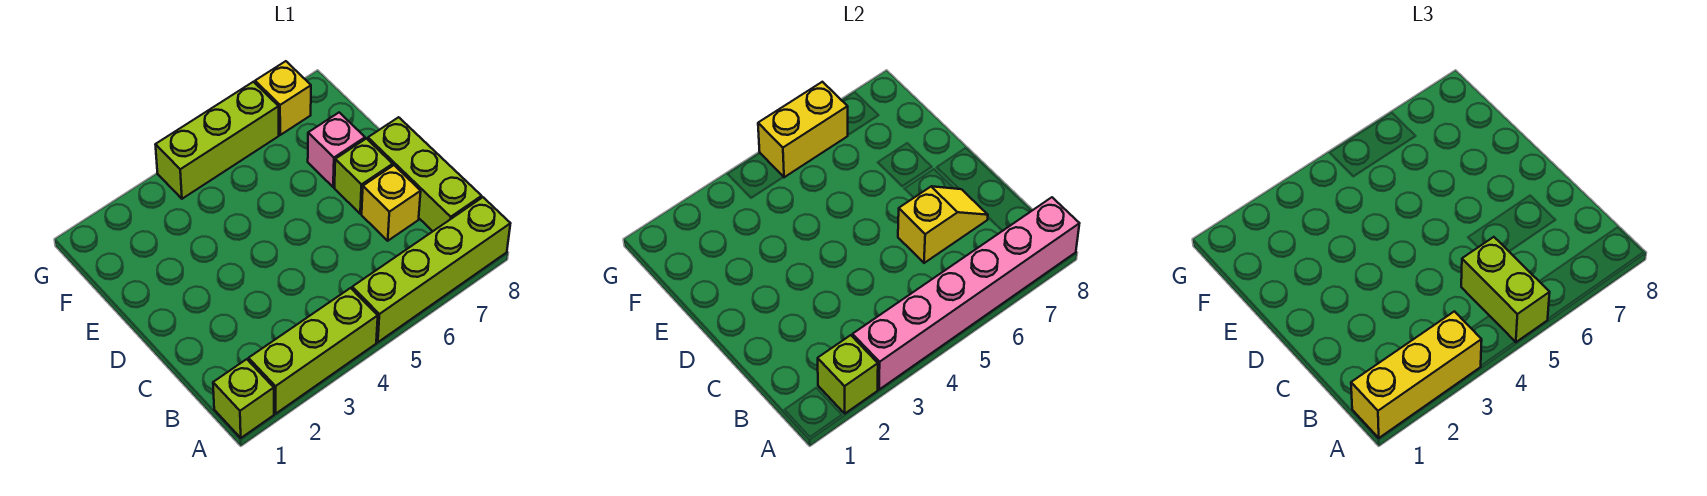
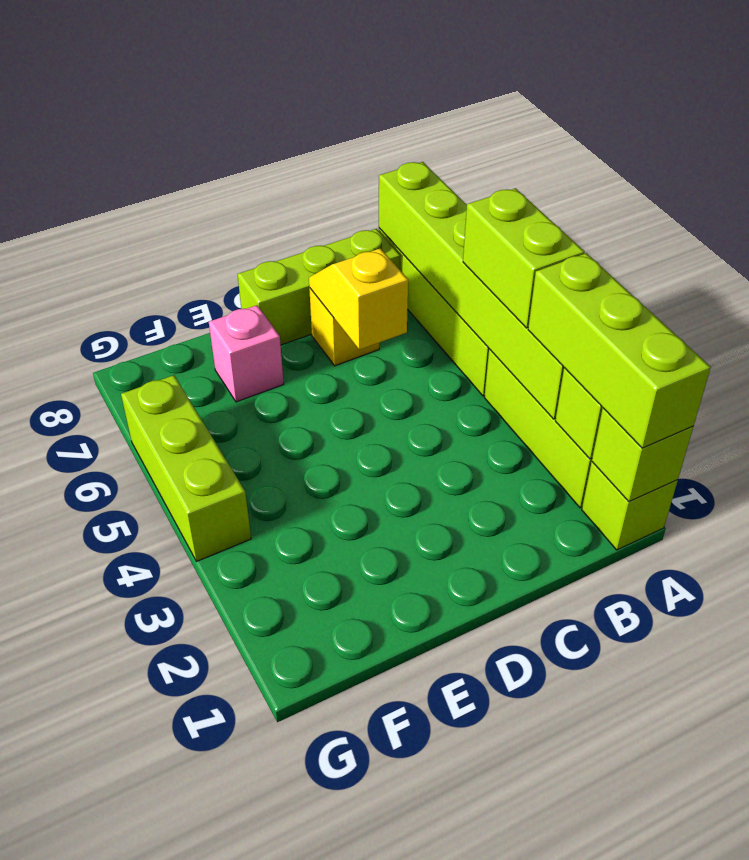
yellow 1x3 brick [1351,311,1482,438] -> lime 1x3 brick [528,253,711,448]
pink 1x6 brick [853,197,1079,390] -> lime 1x6 brick [379,162,564,419]
lime 1x2 brick [1461,237,1550,342] -> lime 1x2 brick turned to [463,188,585,328]
lime 1x1 brick [334,139,393,214] -> lime 1x1 brick moved to [592,408,693,502]
yellow 1x2 brick [758,82,848,177] -> none
yellow 1x1 brick [255,61,311,135] -> none

